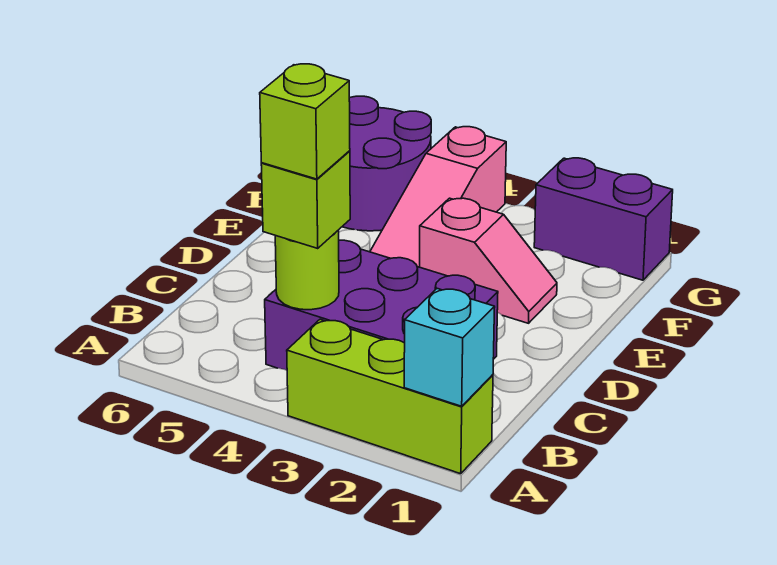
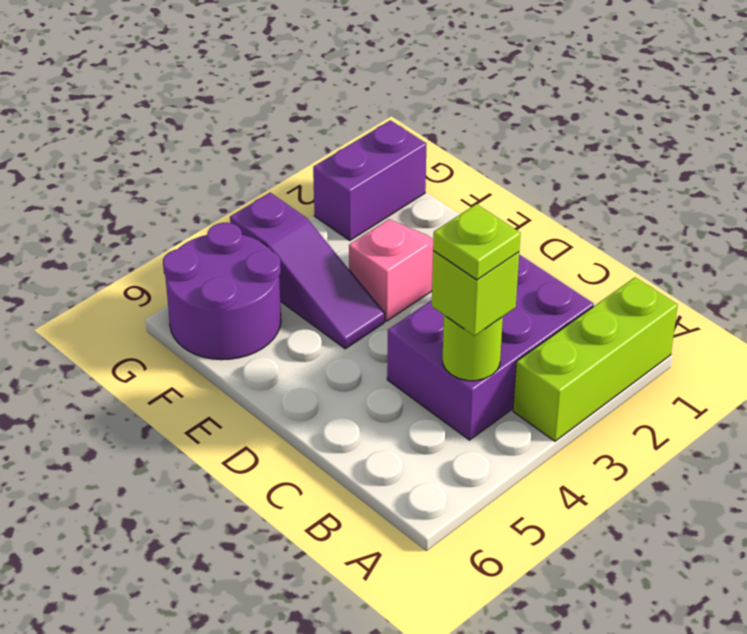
cyan 1x1 brick [404,289,495,406] -> none
lime 1x1 brick [260,64,350,179] -> lime 1x1 plate [433,204,521,280]
pink 1x3 slope [370,127,506,267] -> purple 1x3 slope [230,193,385,349]

